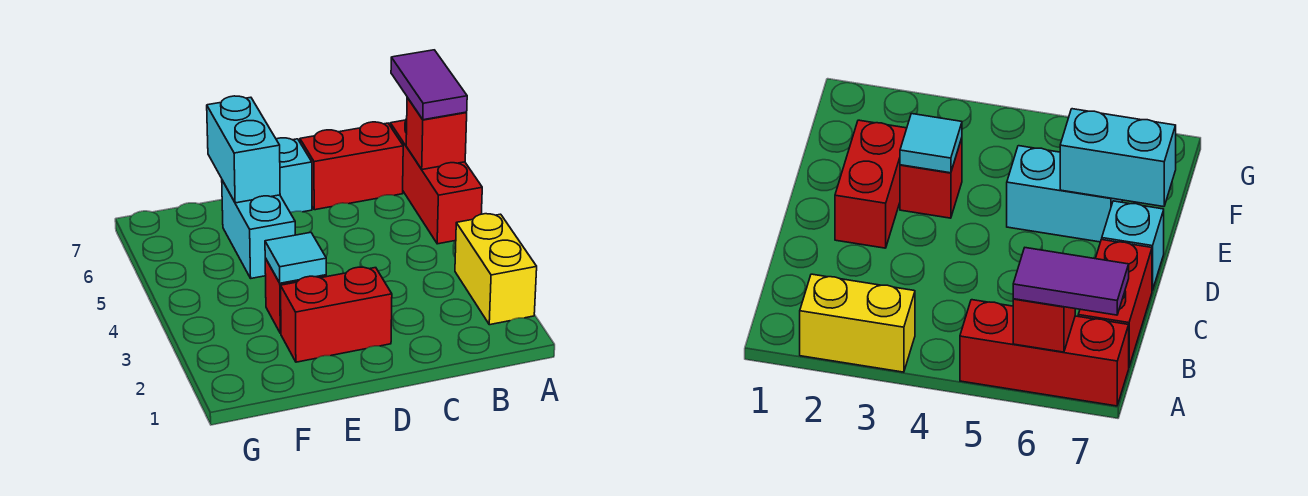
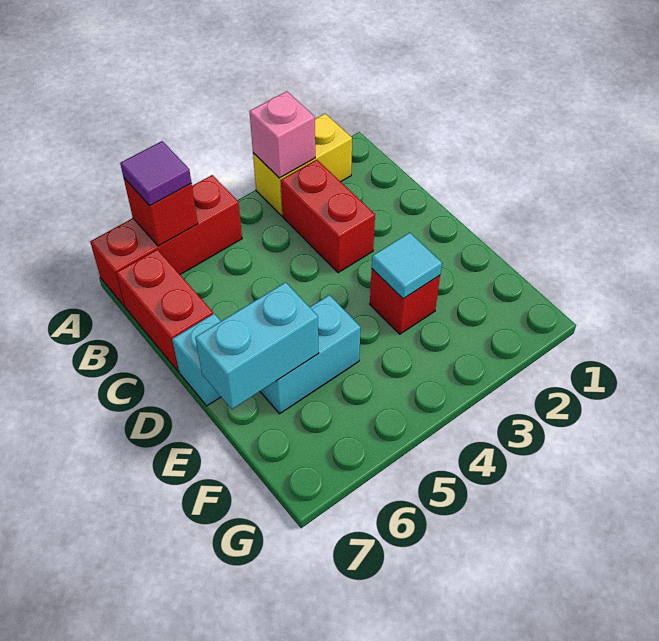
none -> pink 1x1 brick [250,91,315,178]
purple 1x2 tile [391,50,467,120] -> purple 1x1 tile [120,141,191,206]
red 1x2 brick [281,267,392,362] -> red 1x2 brick moved to [281,160,375,273]

